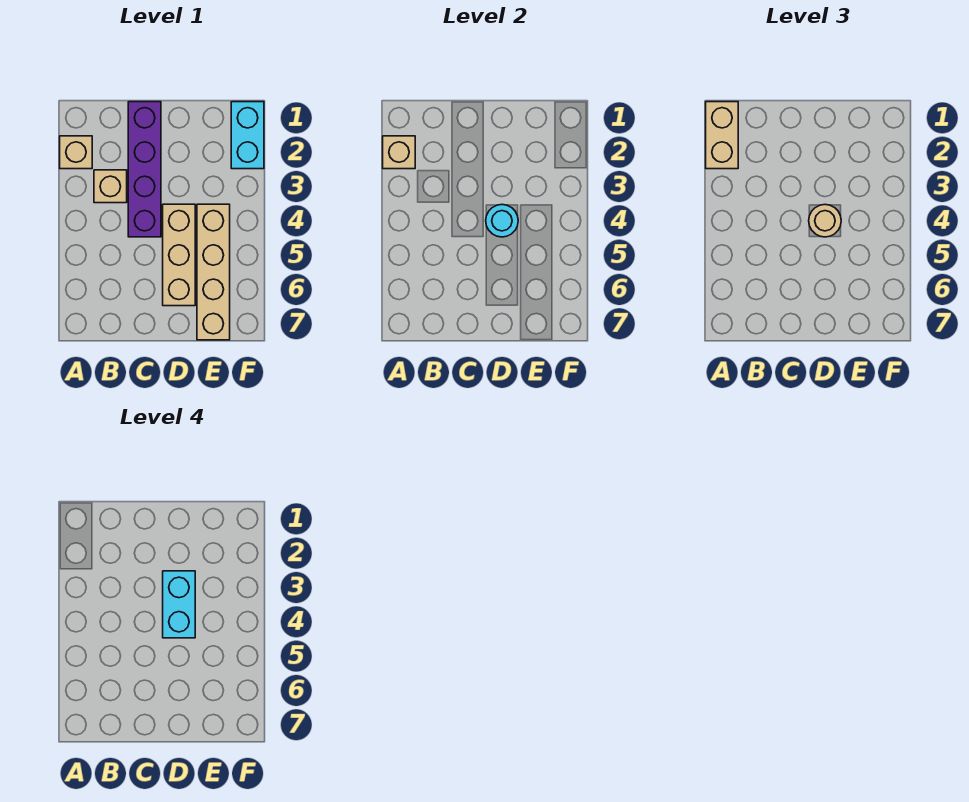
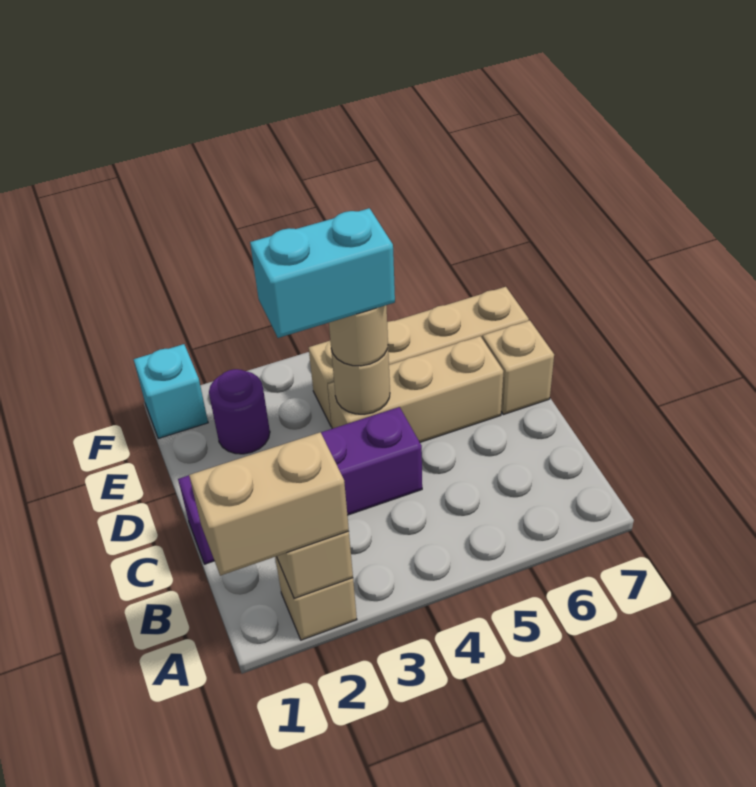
tan 1x1 brick [94,170,127,203] -> tan 1x1 brick moved to [483,320,554,415]
cyan 1x1 round brick [486,205,518,237] -> tan 1x1 round brick [331,348,390,414]
none -> purple 1x1 round brick [209,369,270,454]
cyan 1x2 brick [231,102,264,169] -> cyan 1x1 brick [134,344,208,439]

